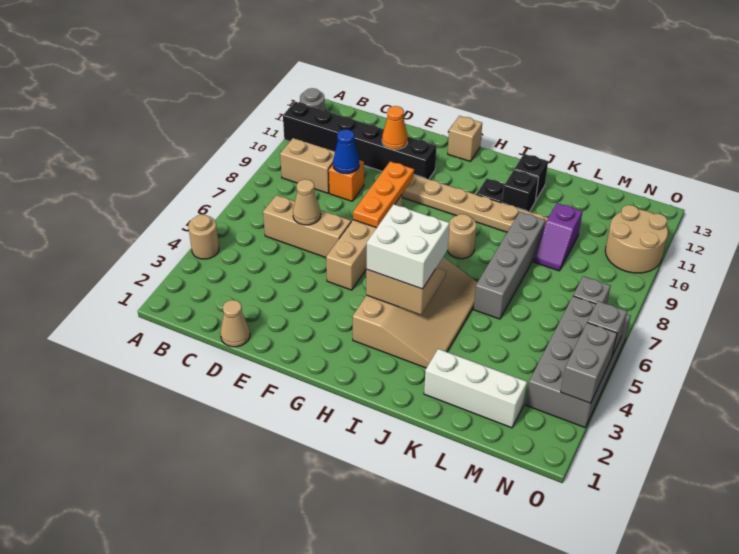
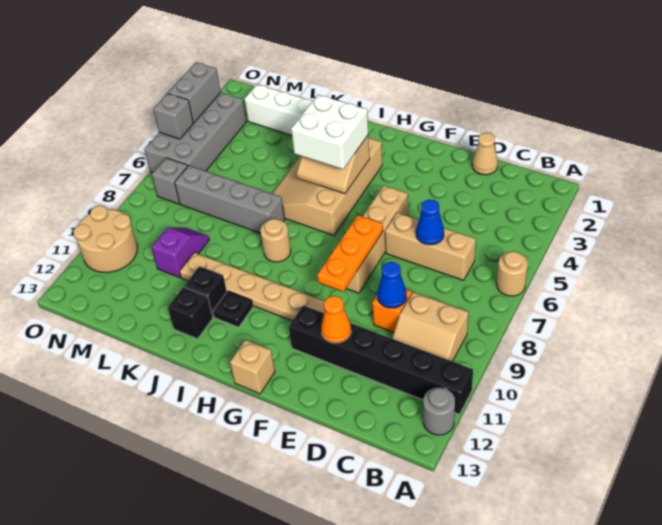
tan 1x1 round brick [188,215,219,259] -> tan 1x1 round brick moved to [497,251,528,296]
tan 1x1 cone [293,179,321,225] -> blue 1x1 cone [416,199,444,245]
grey 1x4 brick [474,212,545,319] -> grey 1x4 brick turned to [175,165,285,233]

